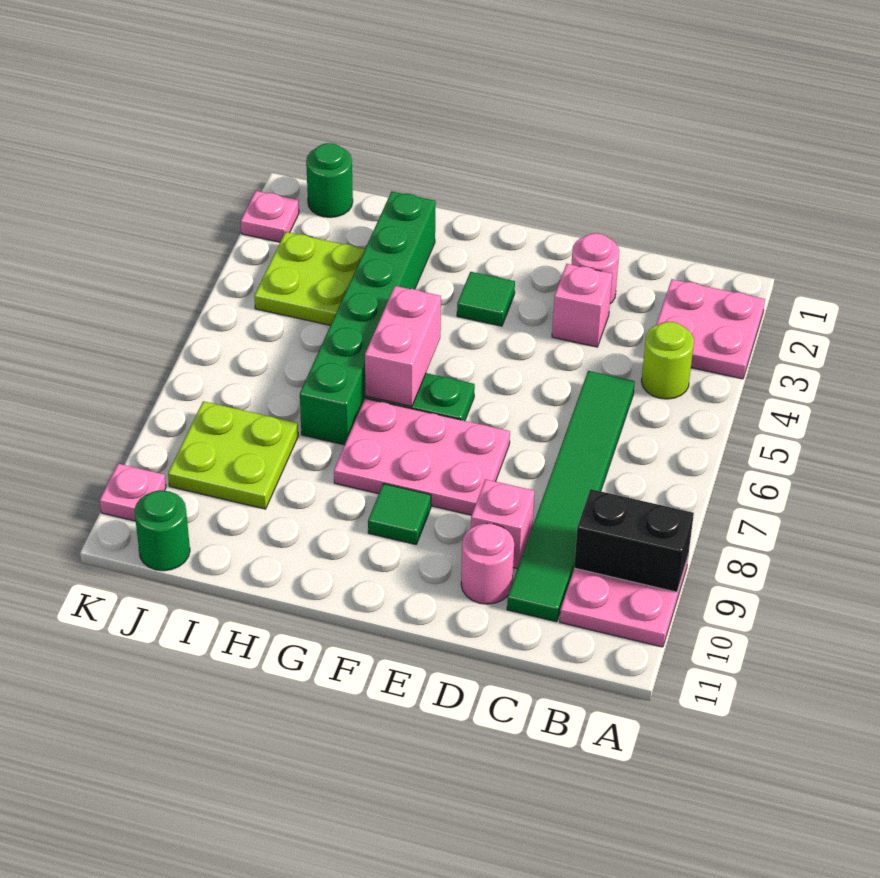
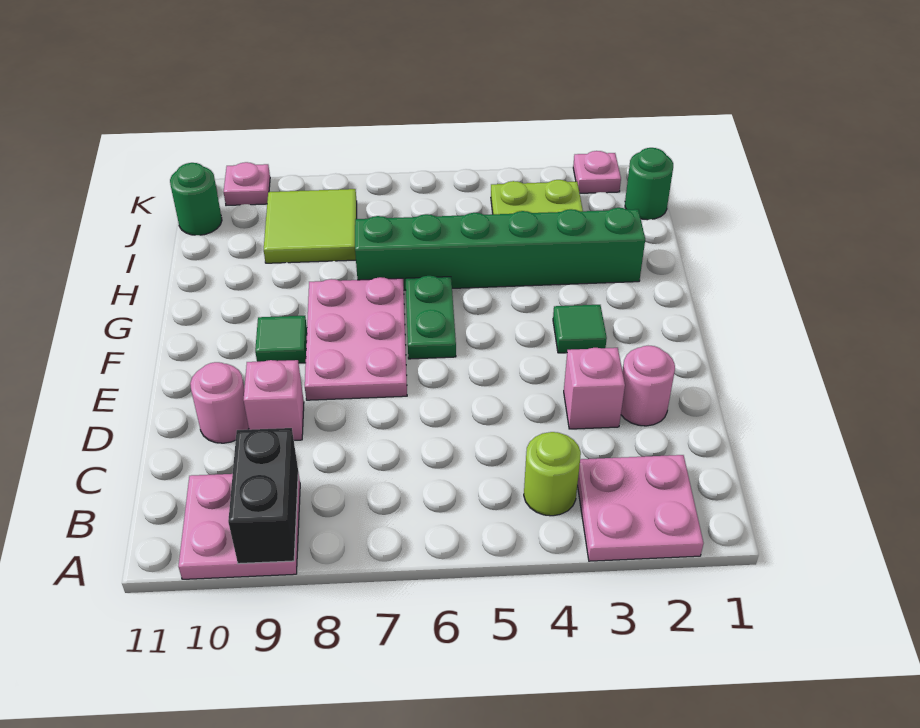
green 1x6 tile [507,371,635,622] -> none
pink 1x2 brick [365,286,441,406] -> none
lime 2x2 plate [168,401,298,509] -> lime 2x2 tile [264,189,357,263]

